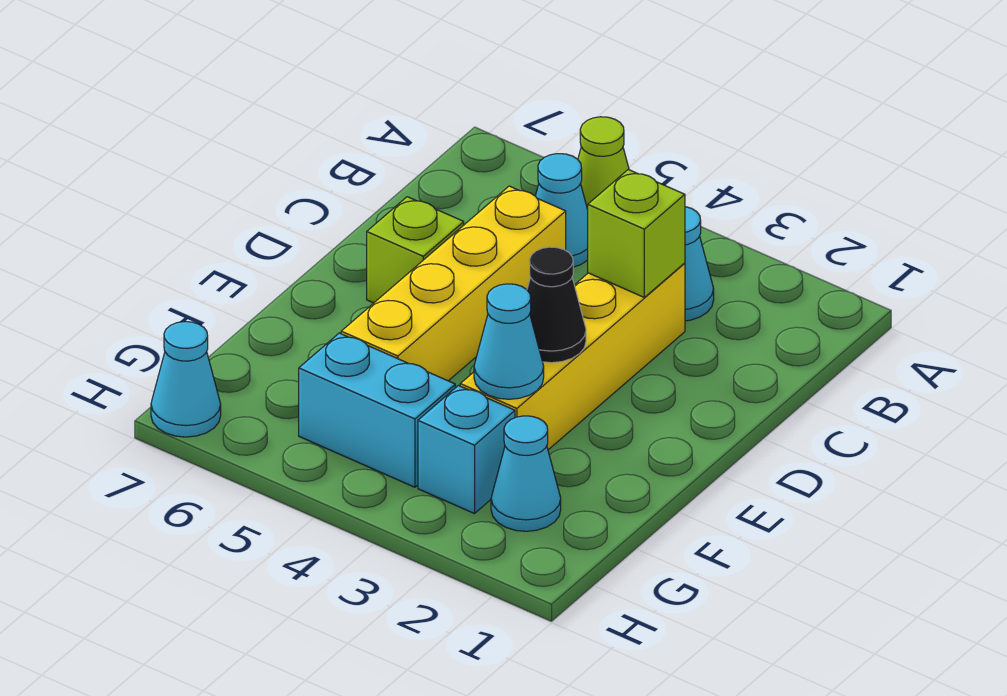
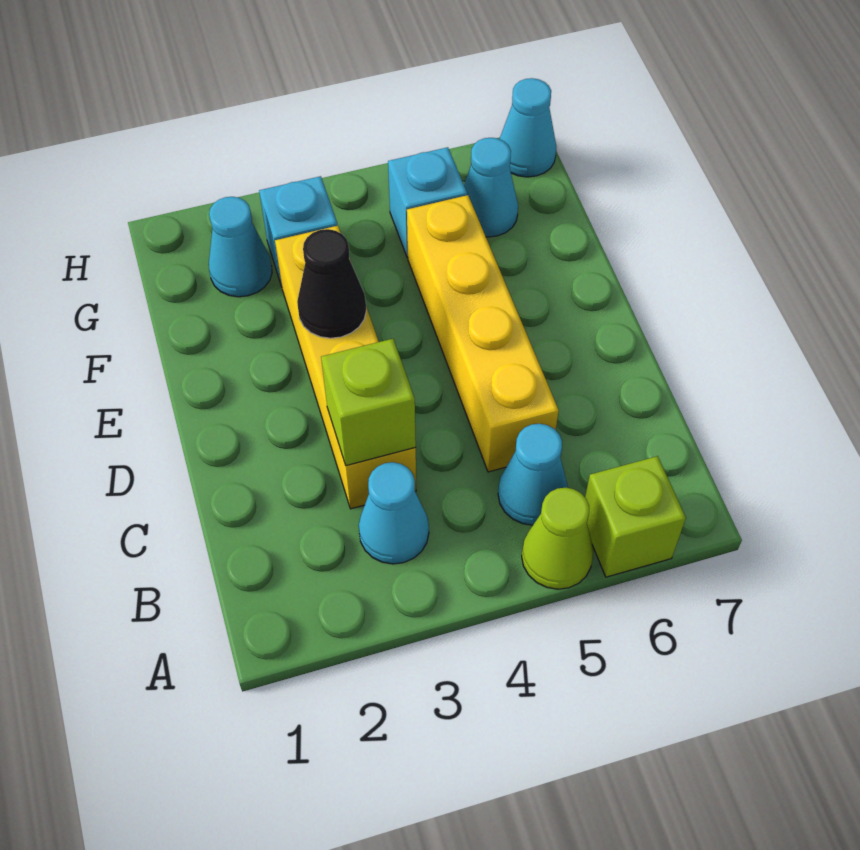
lime 1x1 brick [367,197,464,303] -> lime 1x1 brick moved to [585,456,686,577]
cyan 1x1 cone [474,284,544,399] -> cyan 1x1 cone moved to [464,138,518,237]
cyan 1x2 brick [299,333,455,487] -> cyan 1x1 brick [388,147,467,258]

